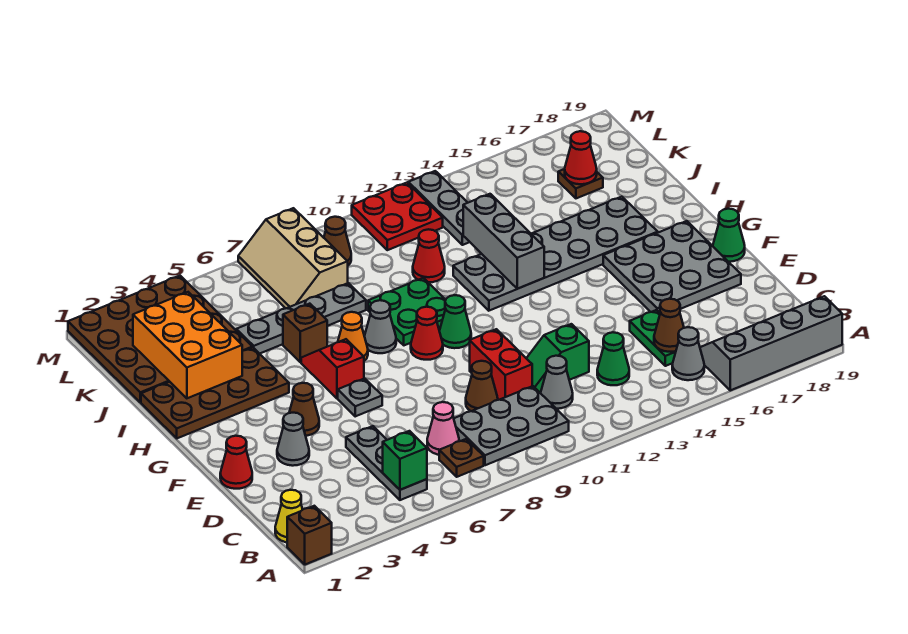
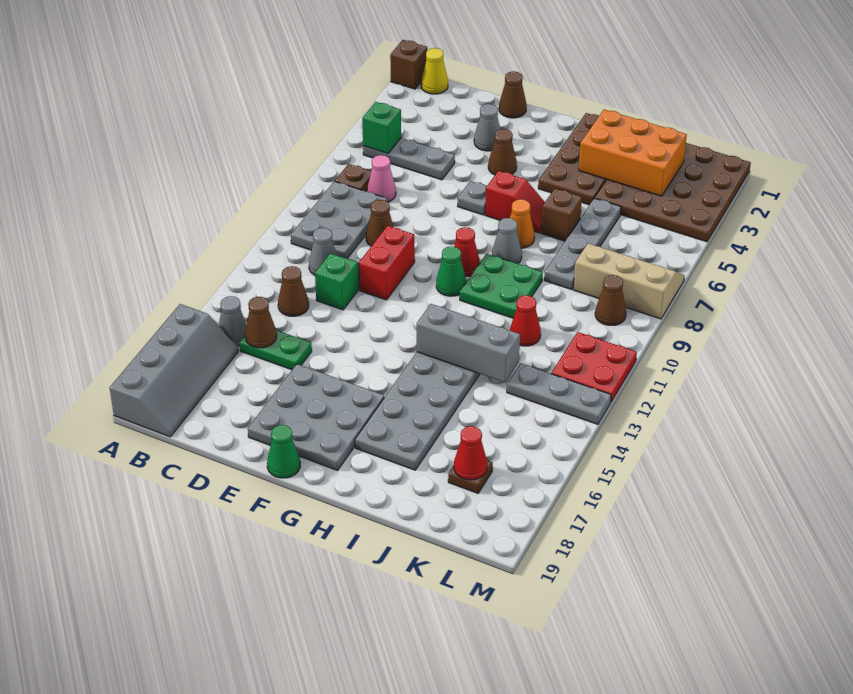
green 1x1 cone [597,332,629,385] -> brown 1x1 cone [278,266,309,316]
red 1x2 brick [470,329,532,400] -> red 1x2 brick turned to [359,226,415,300]
red 1x1 cone [220,436,252,489] -> brown 1x1 cone [499,71,527,118]

